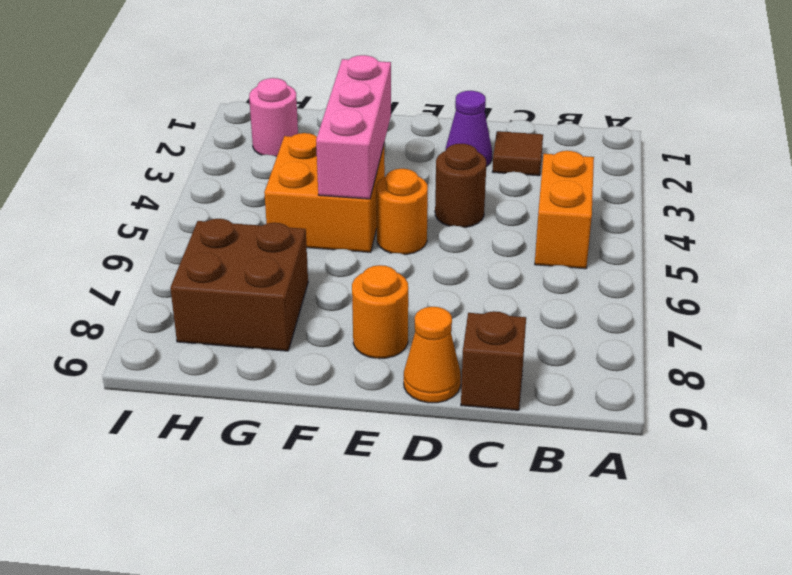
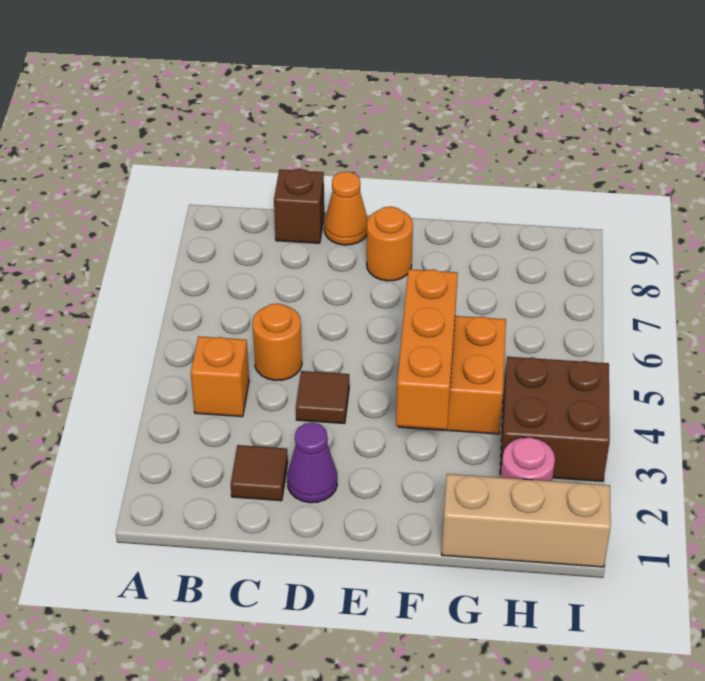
orange 1x2 brick [535,151,594,269] -> orange 1x1 brick [191,336,249,417]
brown 1x1 round brick [435,144,486,227] -> brown 1x1 tile [296,371,349,424]
orange 1x1 round brick [376,169,428,254] -> orange 1x1 round brick moved to [253,304,302,380]
pink 1x3 brick [316,55,391,199] -> orange 1x3 brick [396,269,458,429]
none -> tan 1x3 brick [442,474,611,567]
brown 2x2 brick [170,219,308,351] -> brown 2x2 brick moved to [500,357,610,481]

